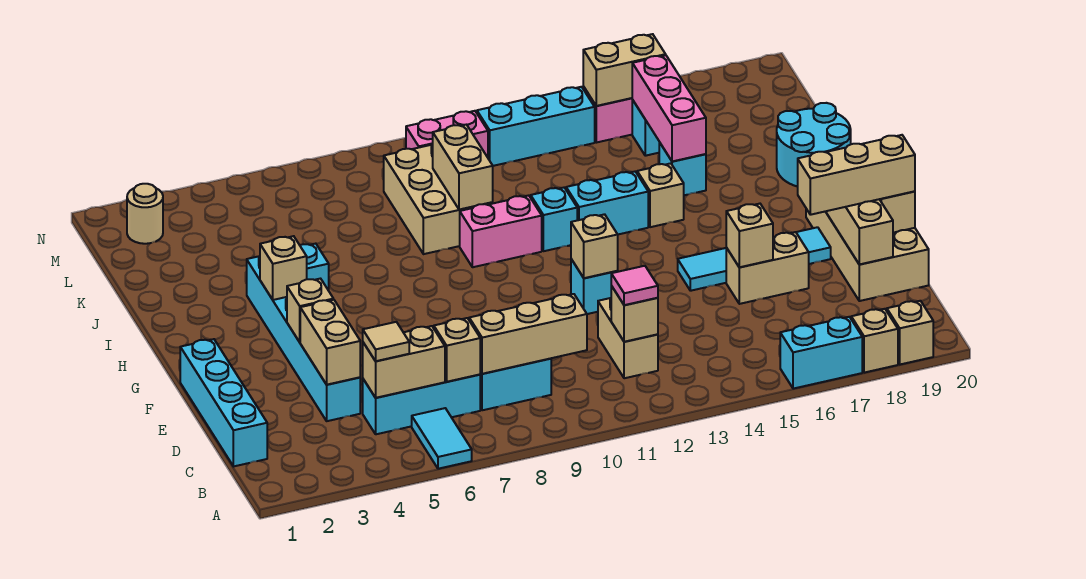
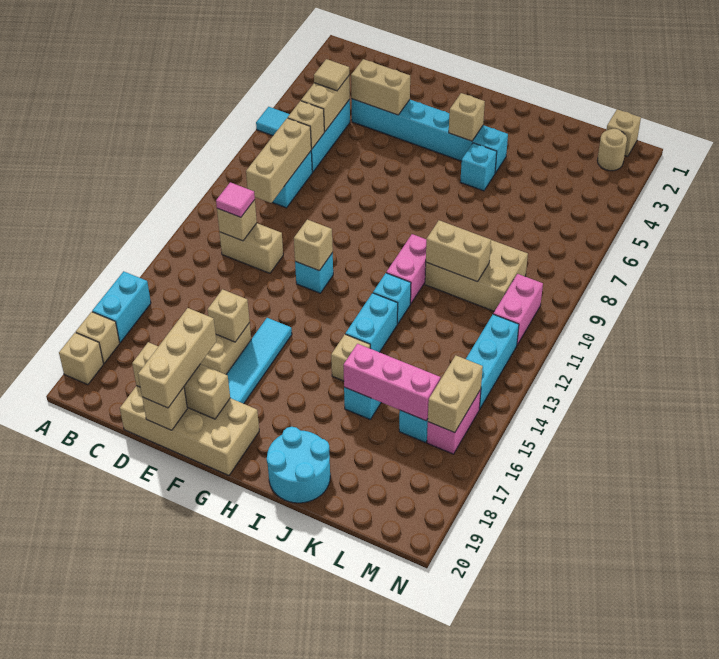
cyan 1x4 brick [180,339,267,466] -> none
tan 1x1 brick [287,279,333,342] -> tan 1x1 brick moved to [607,109,641,156]

